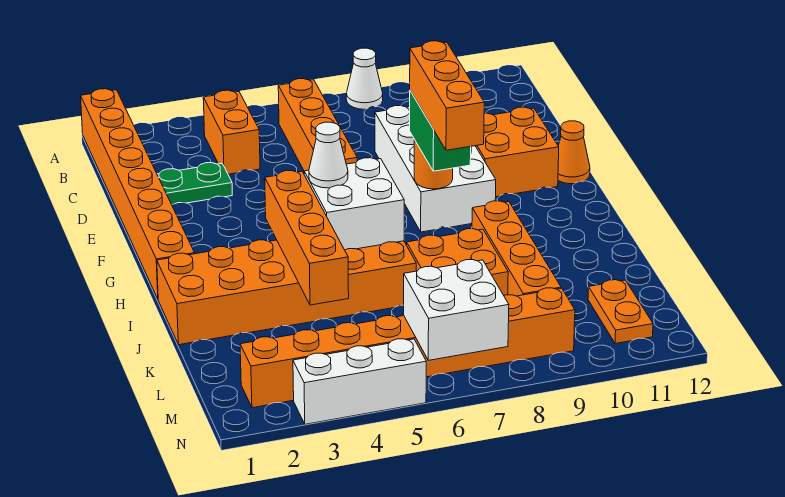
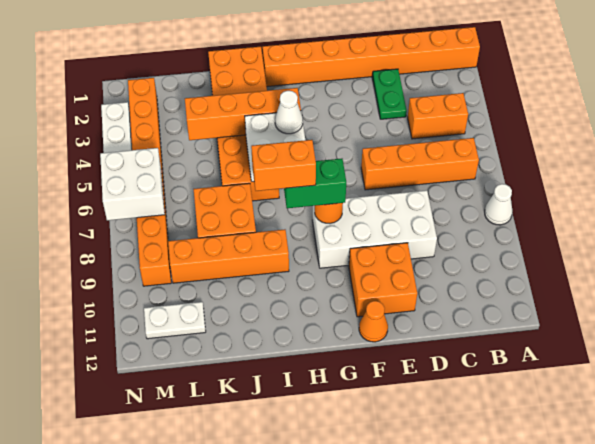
orange 1x3 brick [410,41,484,150] -> orange 1x2 brick [251,140,316,191]
orange 1x2 plate [588,280,653,344] -> white 1x2 plate [144,302,206,339]

